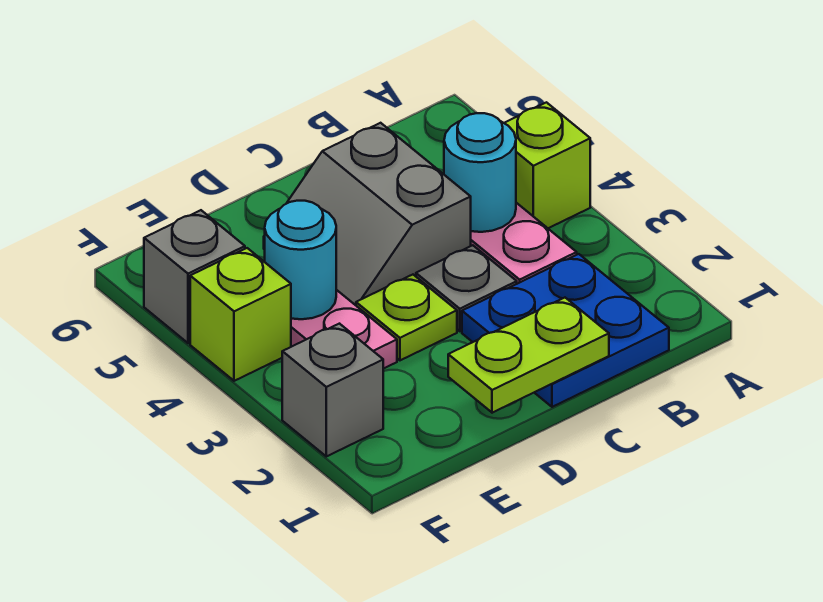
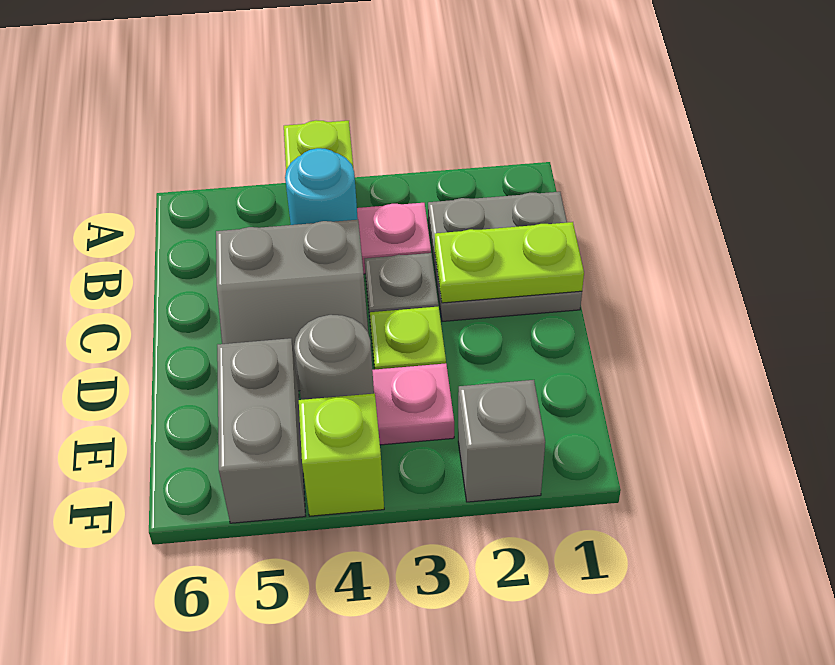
blue 2x2 plate [462,254,669,407] -> grey 2x2 plate [428,192,582,321]
lime 1x2 plate [448,298,609,413] -> lime 1x2 plate turned to [435,222,584,303]
cyan 1x1 round brick [265,201,336,319] -> grey 1x1 round brick [294,315,374,400]
grey 1x1 brick [144,210,245,343] -> grey 1x2 brick [217,338,305,523]

